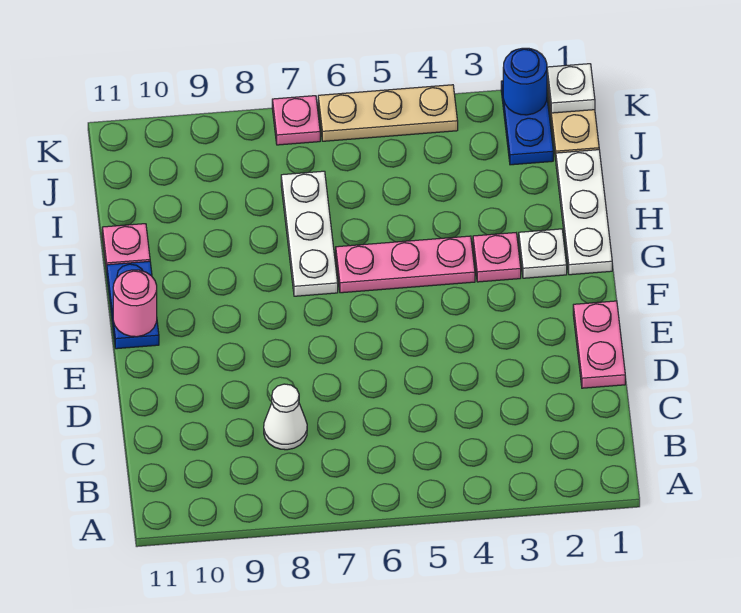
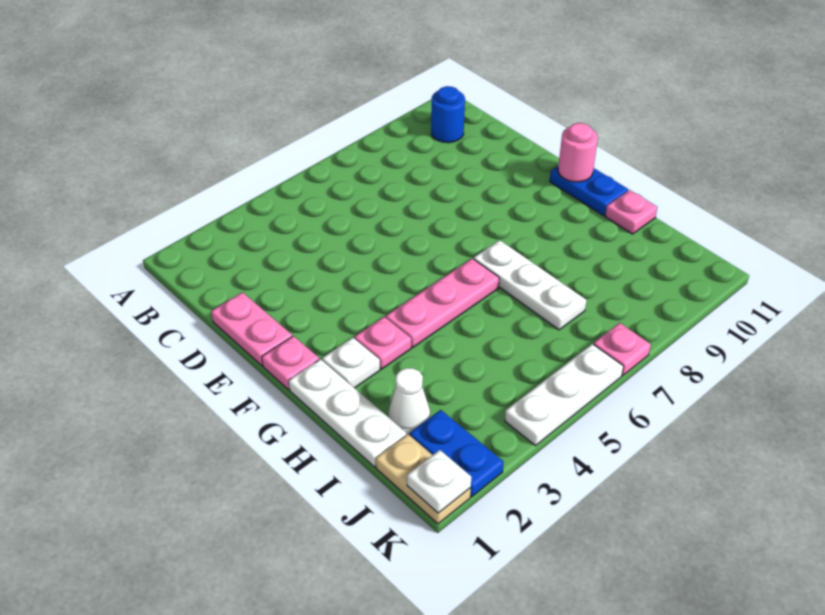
white 1x1 cone [264,384,307,450] -> white 1x1 cone moved to [388,368,430,435]
none -> pink 1x1 plate [262,336,319,390]
blue 1x1 round brick [503,48,547,115] -> blue 1x1 round brick moved to [431,86,465,143]
tan 1x3 plate [318,85,458,141] -> white 1x3 plate [505,344,624,446]

